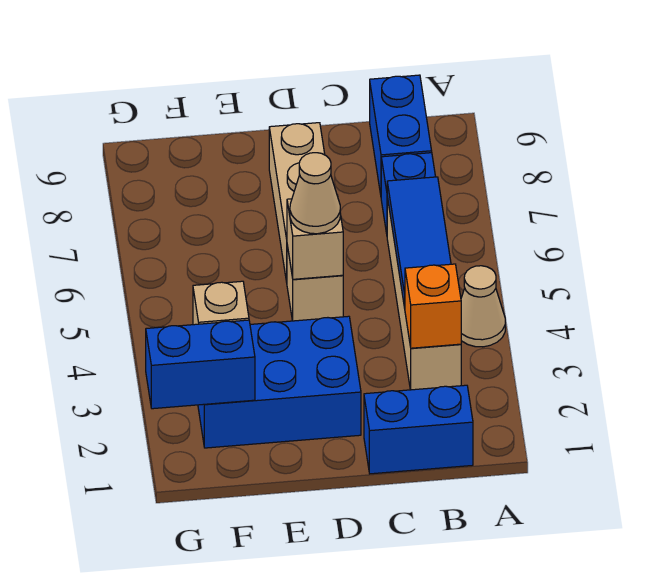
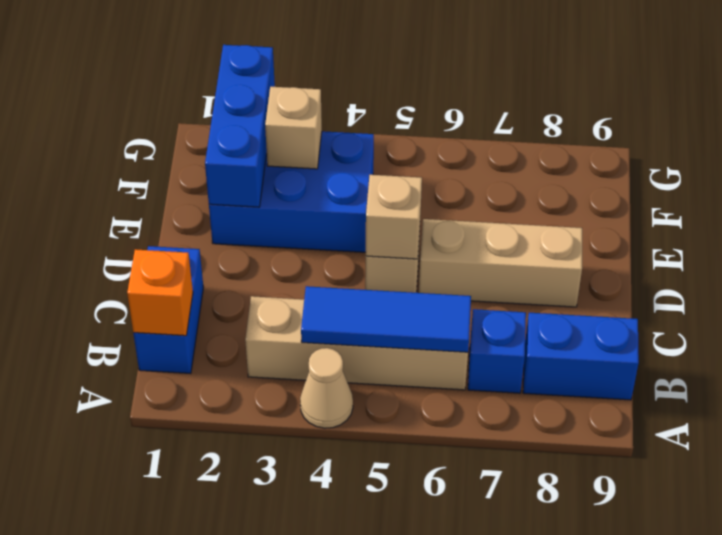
orange 1x1 brick [405,264,461,348] -> orange 1x1 brick moved to [127,249,193,336]
blue 2x3 brick [198,316,361,448] -> blue 2x3 brick turned to [209,131,374,252]
tan 1x1 cone [290,153,340,234] -> none
blue 1x2 brick [146,320,255,409] -> blue 1x3 brick [205,45,275,207]

